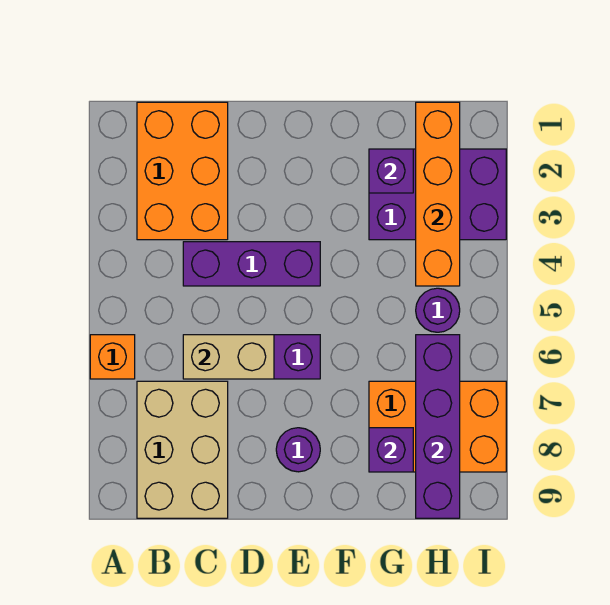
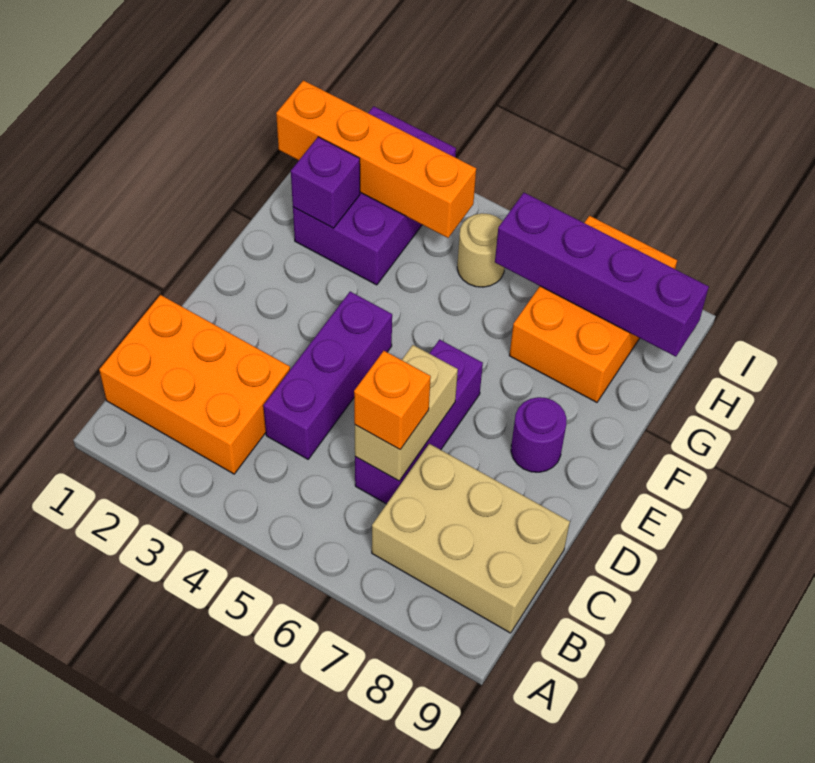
orange 1x1 brick [90,335,135,379] -> orange 1x1 brick moved to [354,351,431,449]
purple 1x1 brick [369,428,413,472] -> none
purple 1x1 round brick [416,288,460,332] -> tan 1x1 round brick [457,213,505,287]

